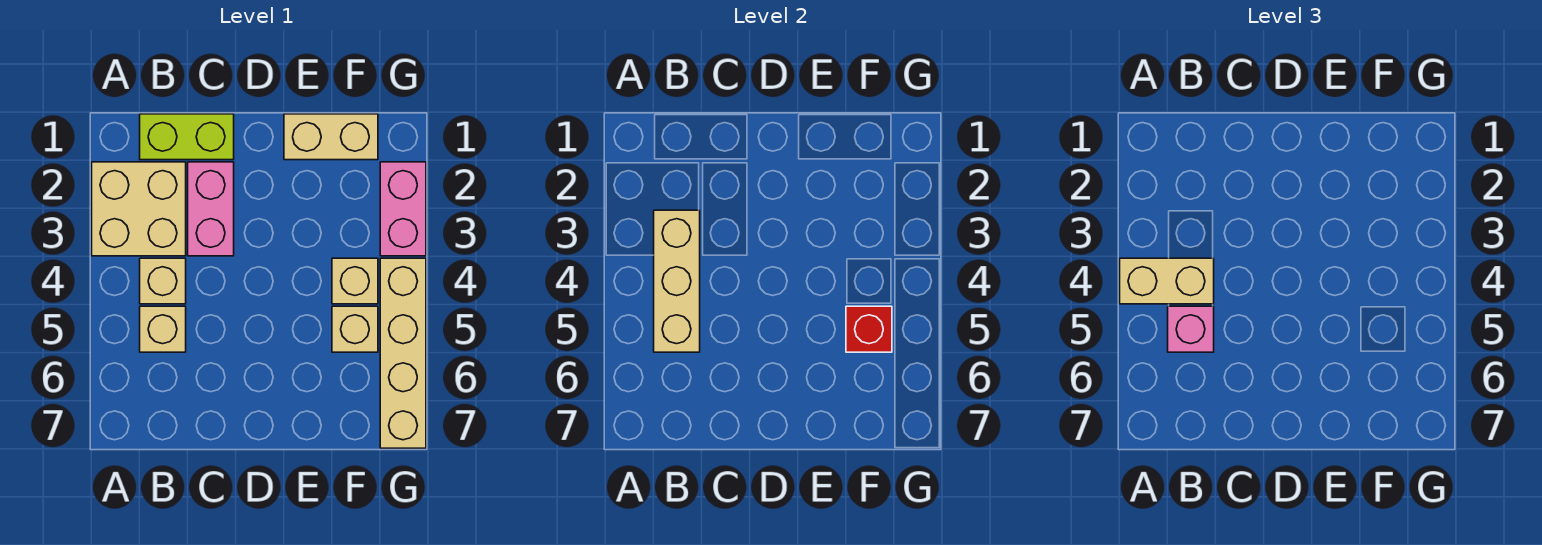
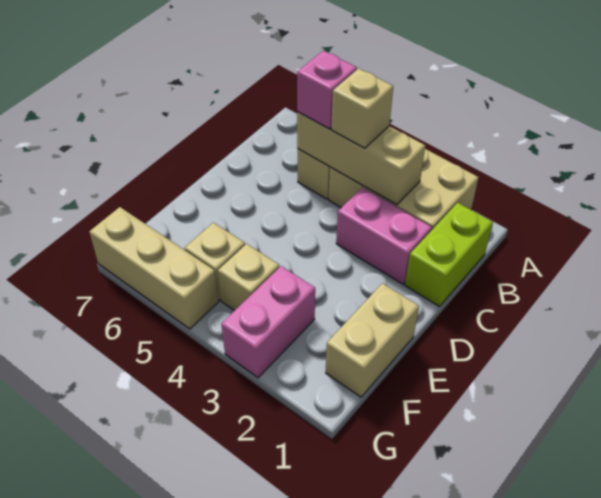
tan 1x2 brick [1120,258,1214,304] -> tan 1x1 brick [331,68,393,148]
red 1x1 brick [846,306,892,352] -> none
pink 1x2 brick [380,162,426,256] -> pink 1x2 brick turned to [221,266,315,378]
tan 1x4 brick [380,258,426,448] -> tan 1x3 brick [90,207,219,329]

